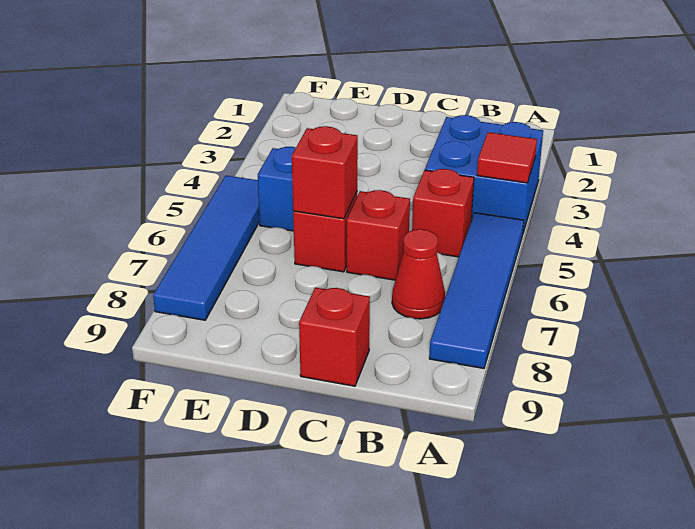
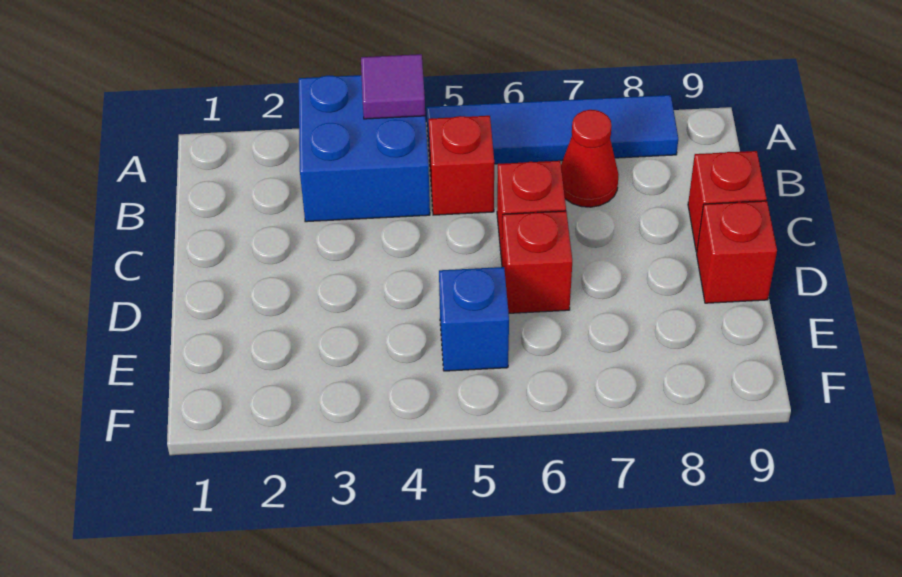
red 1x1 tile [477,132,537,183] -> purple 1x1 tile [361,54,425,119]
red 1x1 brick [292,126,358,219] -> red 1x1 brick moved to [697,201,777,303]
blue 1x4 tile [153,175,260,320] -> none

